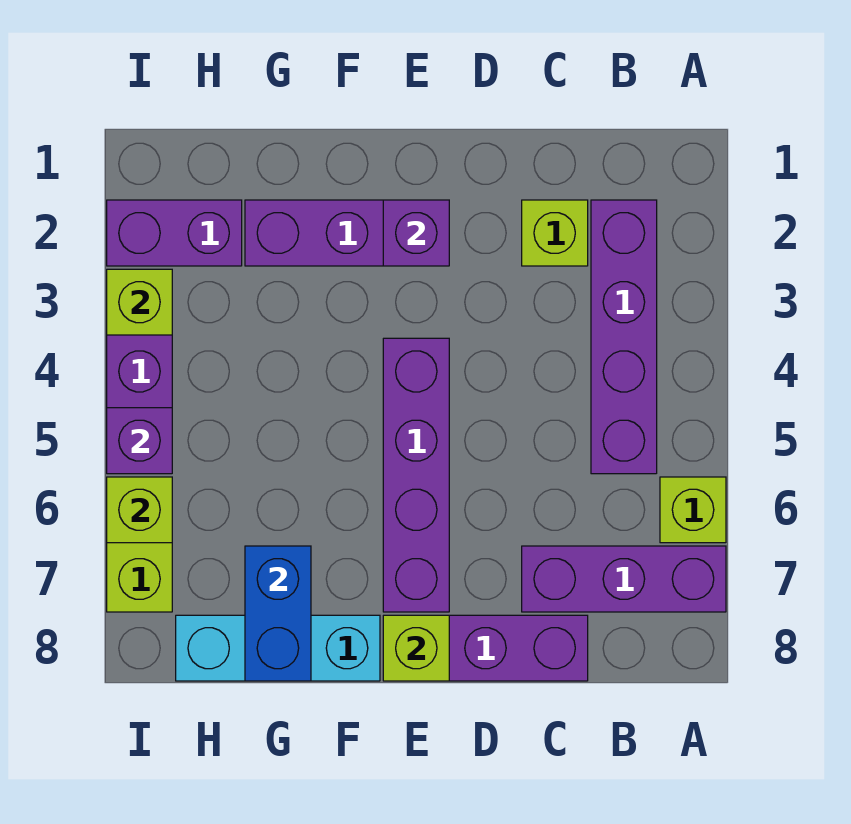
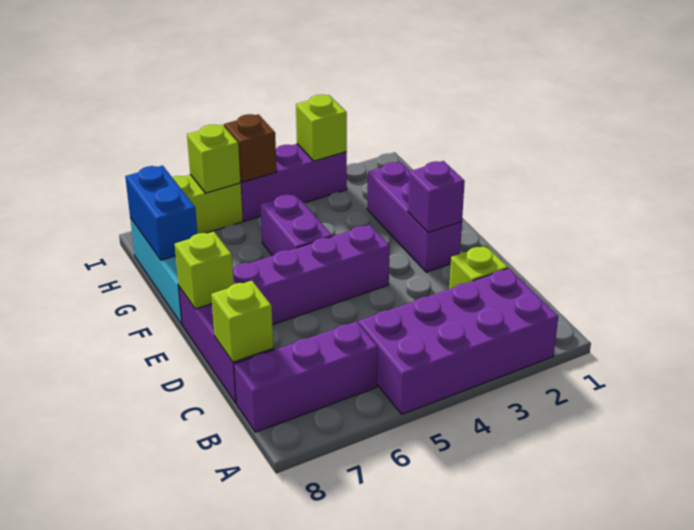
lime 1x1 brick [660,477,726,543] -> lime 1x1 brick moved to [211,281,273,362]
purple 1x3 brick [522,546,726,612] -> purple 1x3 brick turned to [234,321,378,432]
purple 1x4 brick [591,200,657,474] -> purple 2x4 brick [358,268,558,414]
blue 1x2 brick [245,546,311,681] -> blue 1x2 brick turned to [125,165,198,260]
purple 1x2 brick [107,200,242,266] -> purple 1x2 brick moved to [260,194,332,256]
purple 1x1 brick [107,408,172,474] -> brown 1x1 brick [224,114,277,182]

